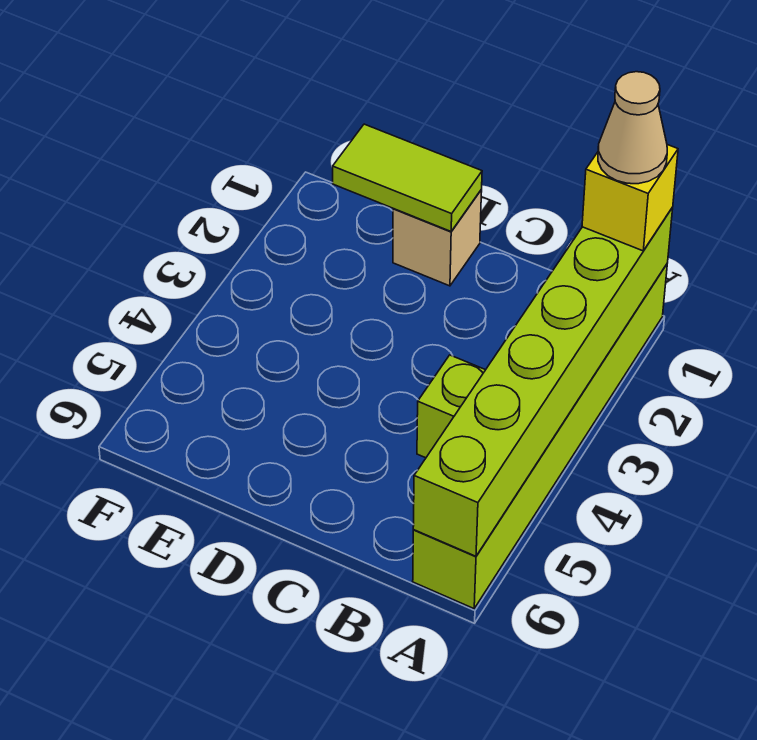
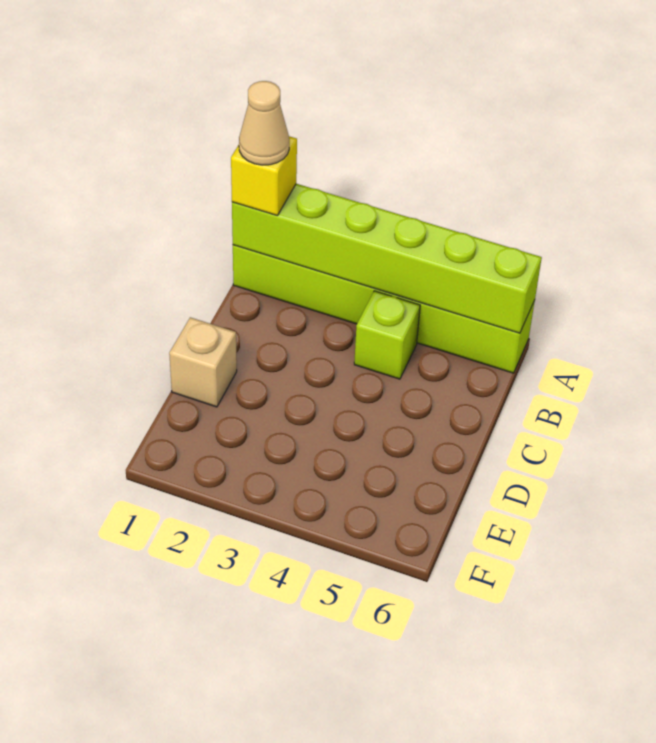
lime 1x2 tile [333,124,482,231] -> none

